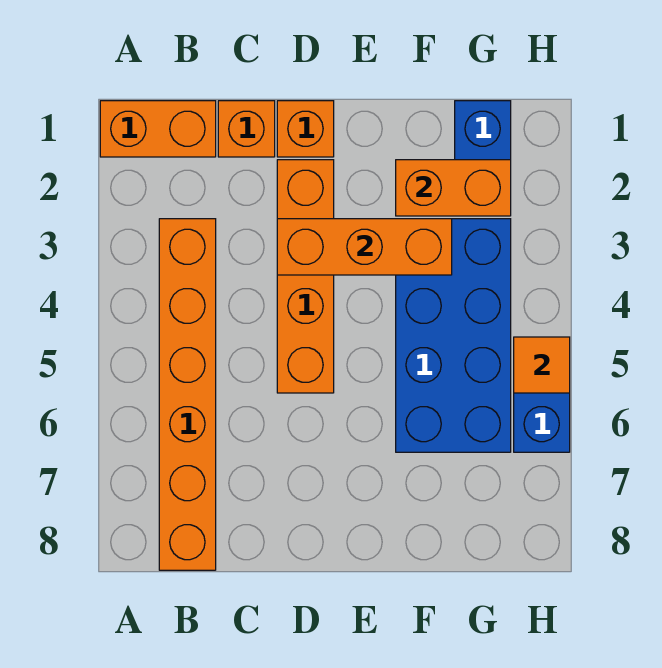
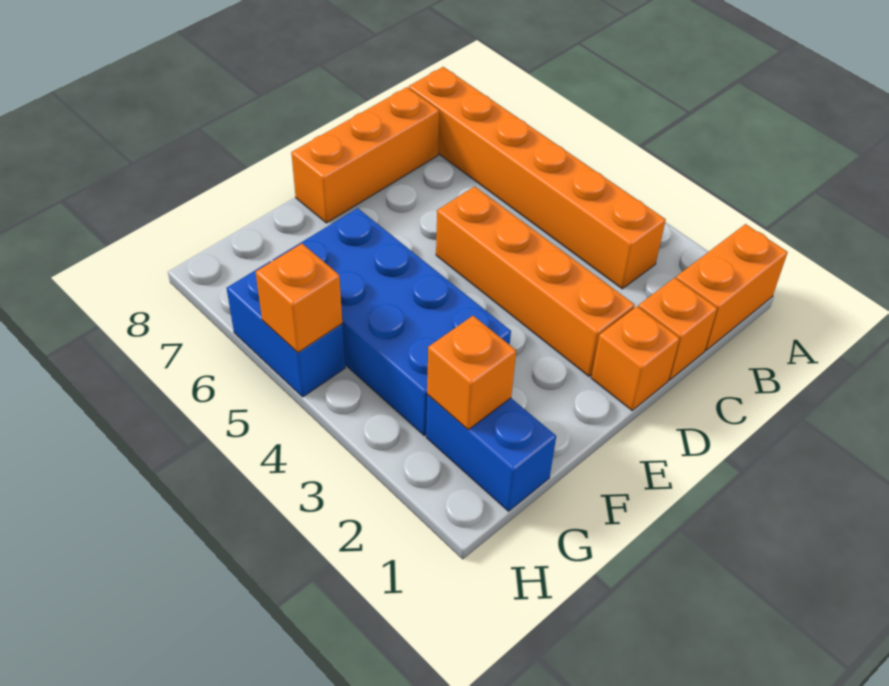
orange 1x3 brick [277,219,452,275] -> orange 1x3 brick moved to [291,87,439,223]
orange 1x2 brick [396,160,511,216] -> orange 1x1 brick [427,316,516,430]
orange 1x1 tile [514,337,570,393] -> orange 1x1 brick [256,244,342,353]

